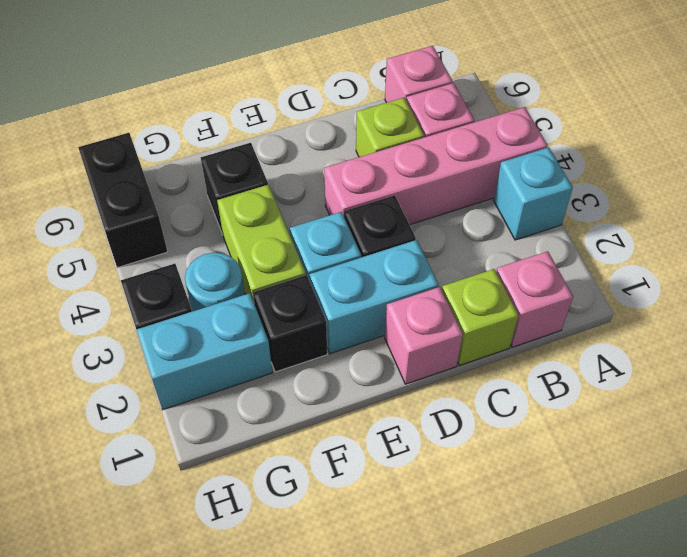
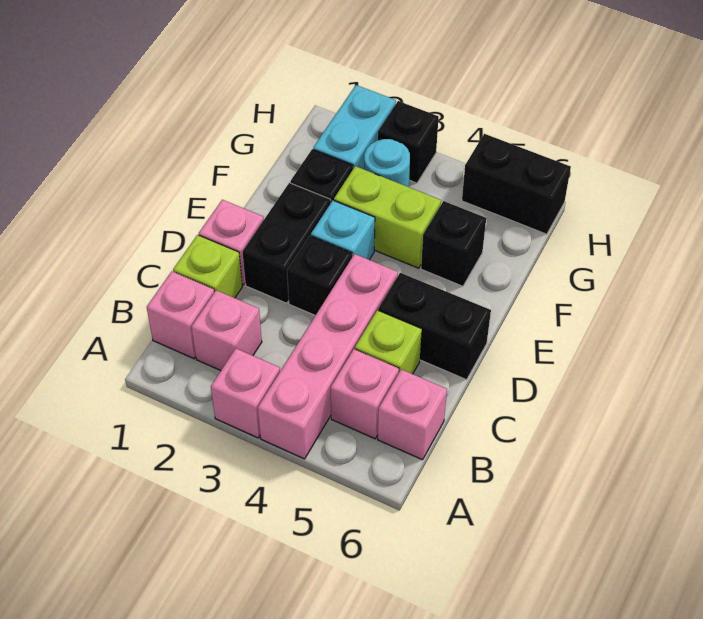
cyan 1x1 brick [493,147,573,240] -> pink 1x1 brick [211,349,280,438]
none -> pink 1x1 brick [191,290,262,371]
cyan 1x2 brick [309,240,439,354] -> black 1x2 brick [243,183,331,303]
none -> black 1x2 brick [378,273,491,380]

